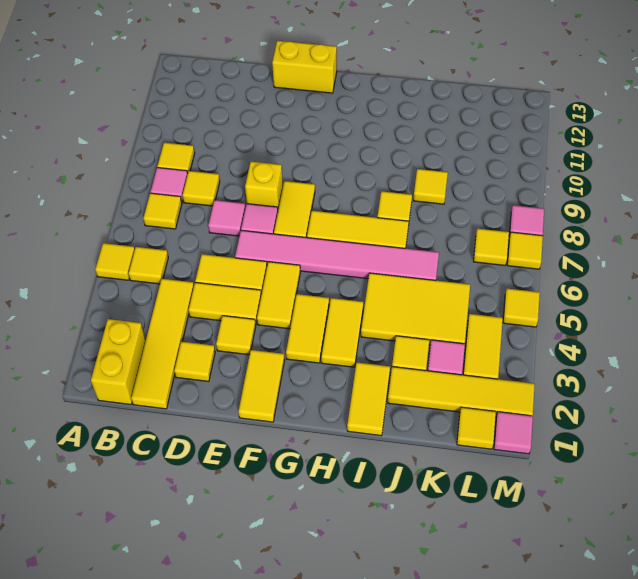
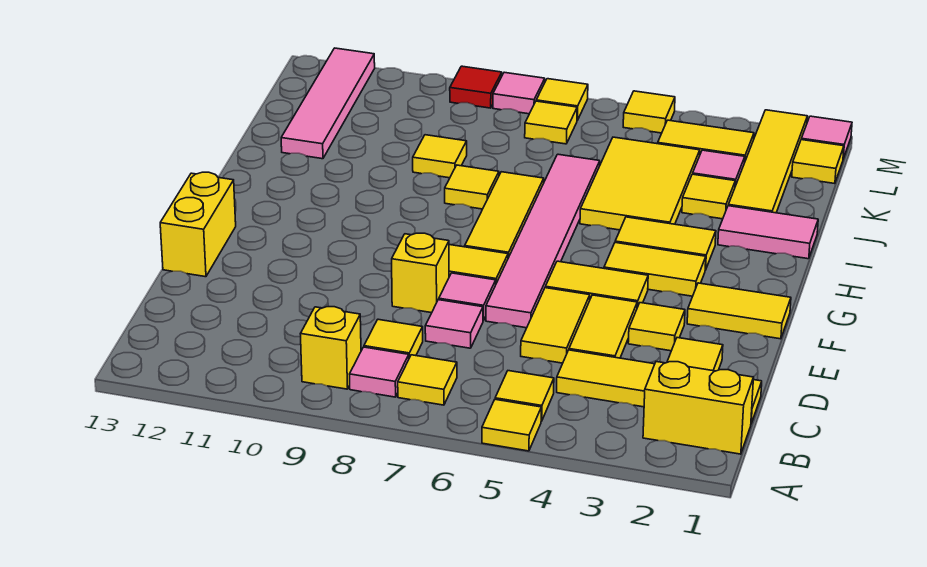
yellow 1x1 tile [157,143,195,173] -> yellow 1x1 brick [301,307,361,389]
yellow 1x2 tile [347,363,390,436] -> pink 1x2 tile [718,206,818,259]
none -> pink 1x4 tile [281,48,375,159]
none -> red 1x1 tile [450,66,502,108]

